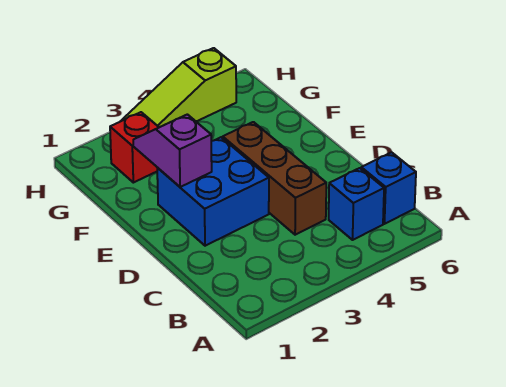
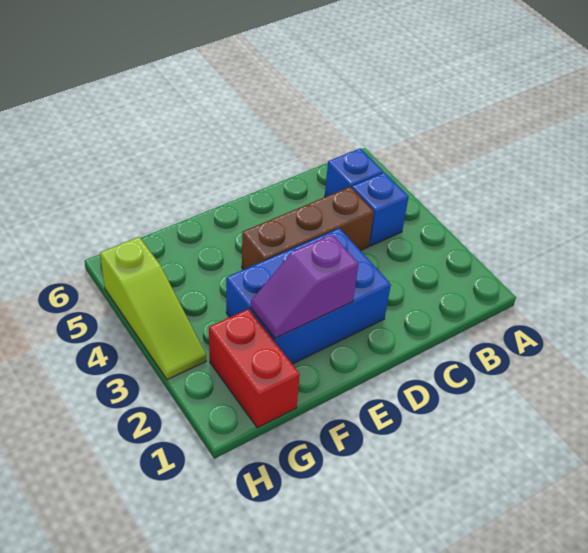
blue 1x1 brick [361,152,416,224] -> blue 1x1 brick moved to [352,173,409,246]
blue 2x2 brick [157,137,269,246] -> blue 2x3 brick [226,228,391,364]
red 1x1 brick [110,112,159,183] -> red 1x2 brick [209,309,300,428]

